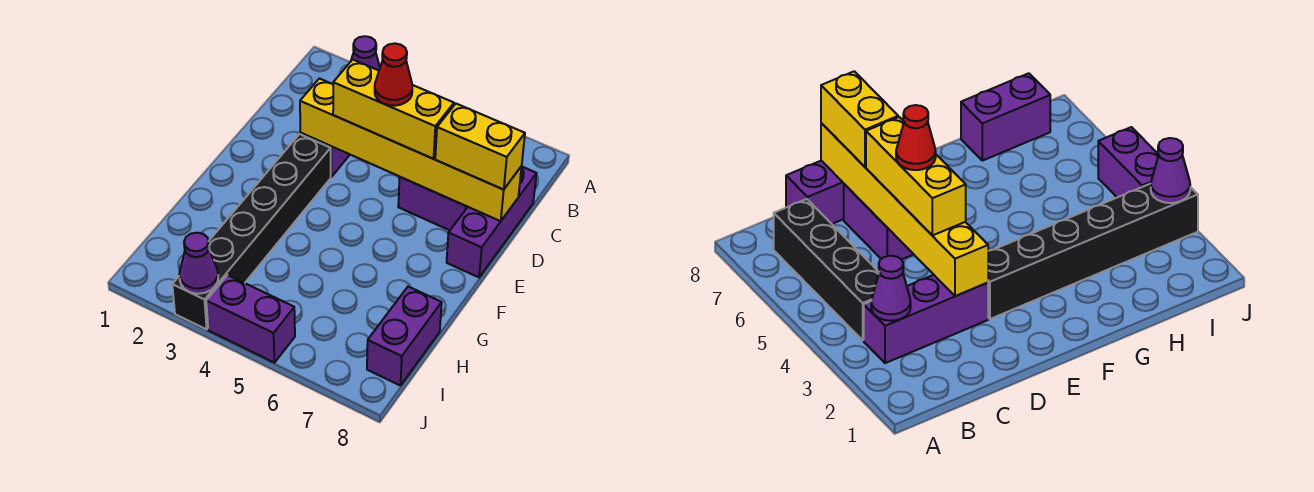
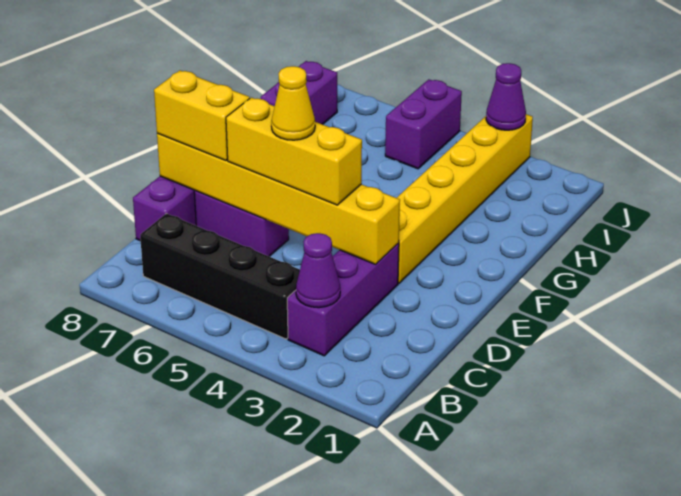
red 1x1 cone [375,43,413,106] -> yellow 1x1 cone [271,66,315,140]
black 1x6 brick [172,134,331,329] -> yellow 1x6 brick [397,114,533,283]
purple 1x2 brick [206,275,295,363] -> purple 1x2 brick turned to [385,79,462,169]

